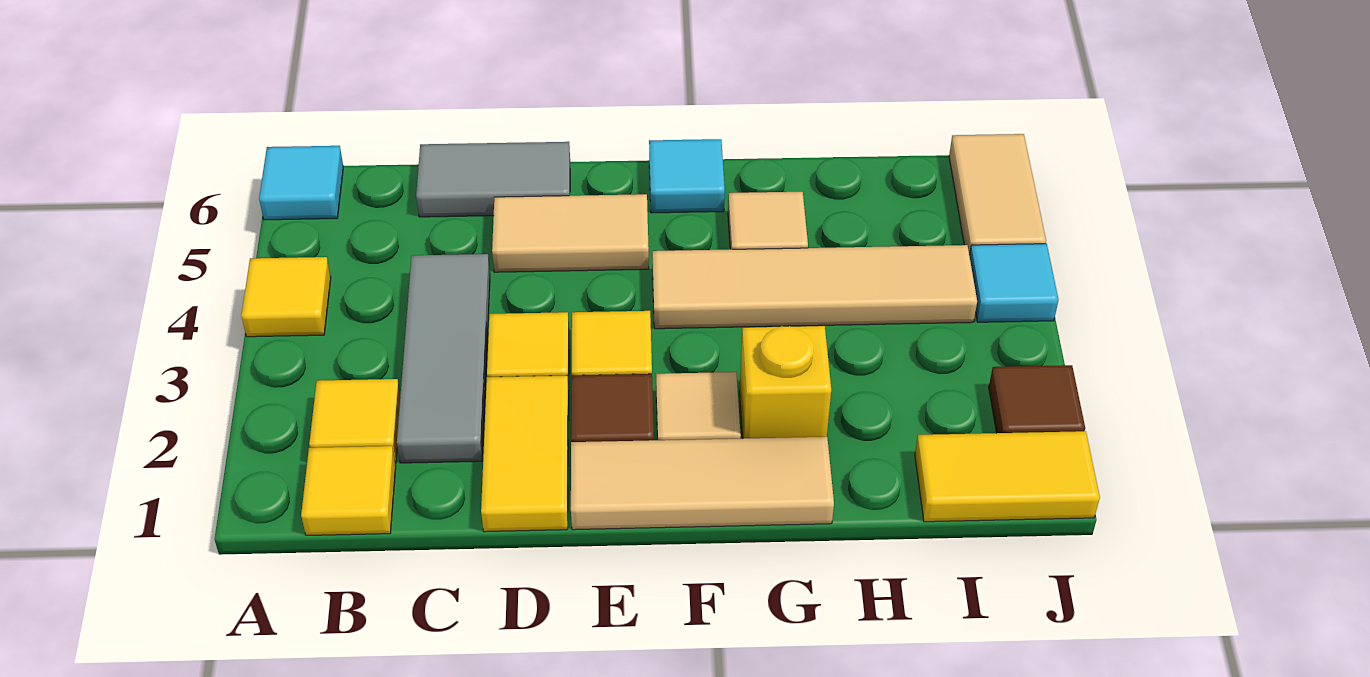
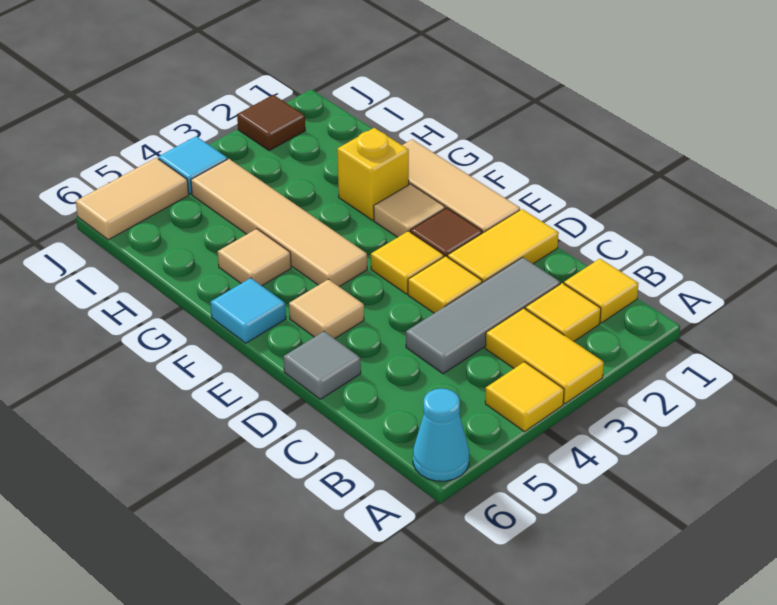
cyan 1x1 tile [259,146,343,220] -> cyan 1x1 cone [413,389,469,481]
grey 1x2 tile [416,142,570,217] -> grey 1x1 tile [283,331,361,399]
tan 1x2 tile [492,194,649,272] -> tan 1x1 tile [289,279,364,339]
yellow 1x2 tile [915,431,1100,522] -> yellow 1x2 tile moved to [485,308,604,404]

